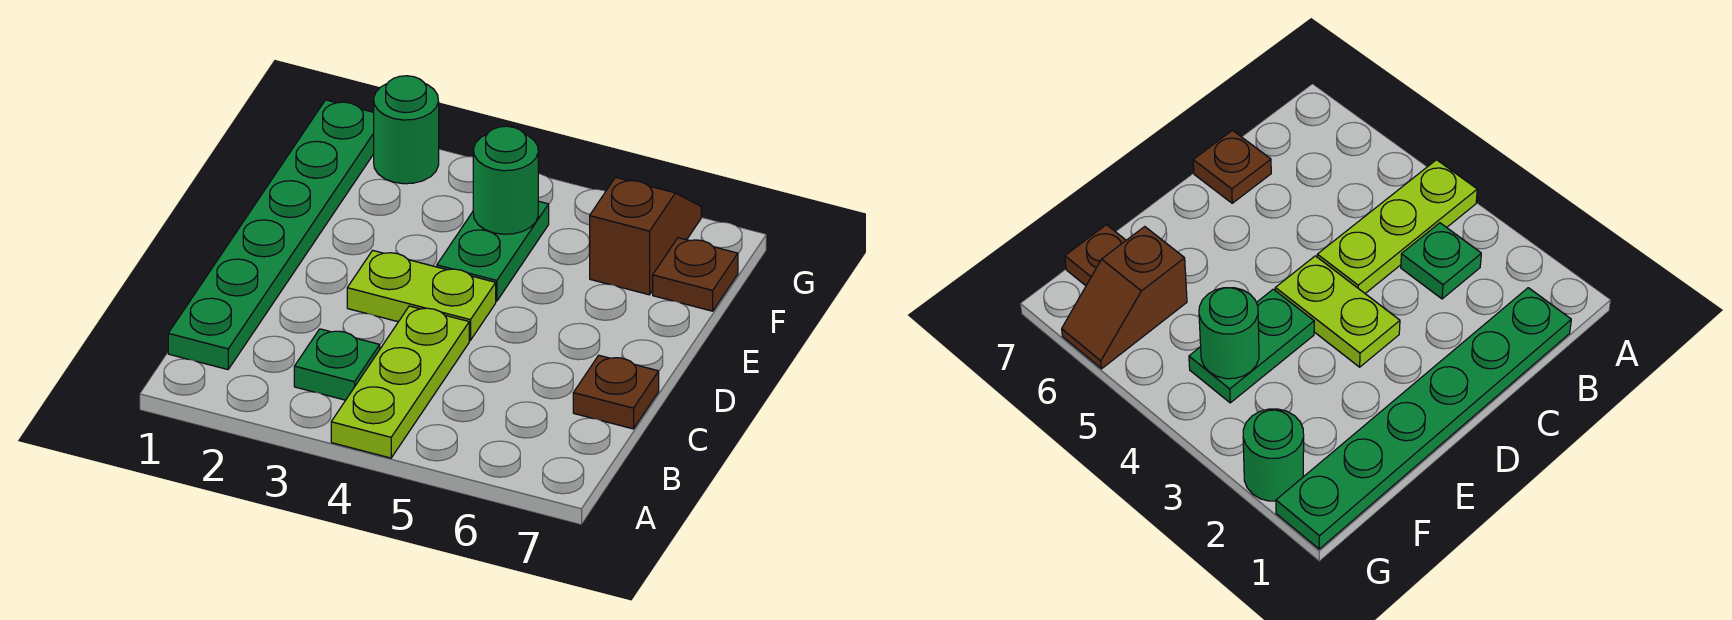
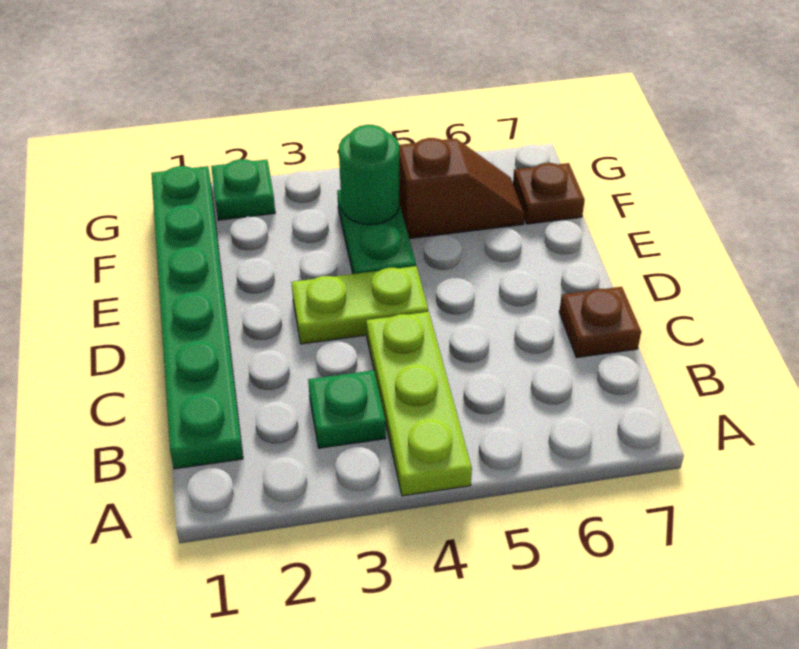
brown 1x2 slope [590,177,701,295] -> brown 1x2 slope turned to [399,138,525,239]
green 1x1 round brick [374,76,439,184] -> green 1x1 plate [211,159,275,220]

